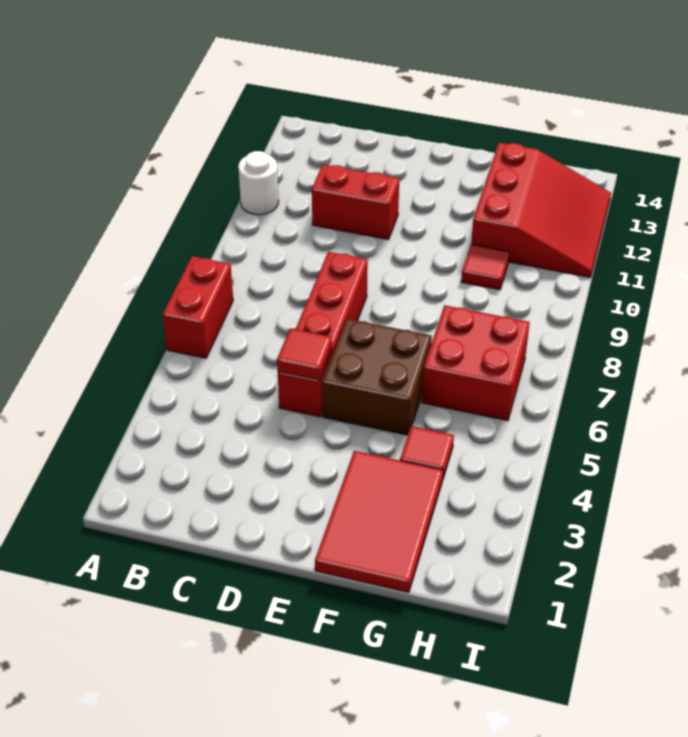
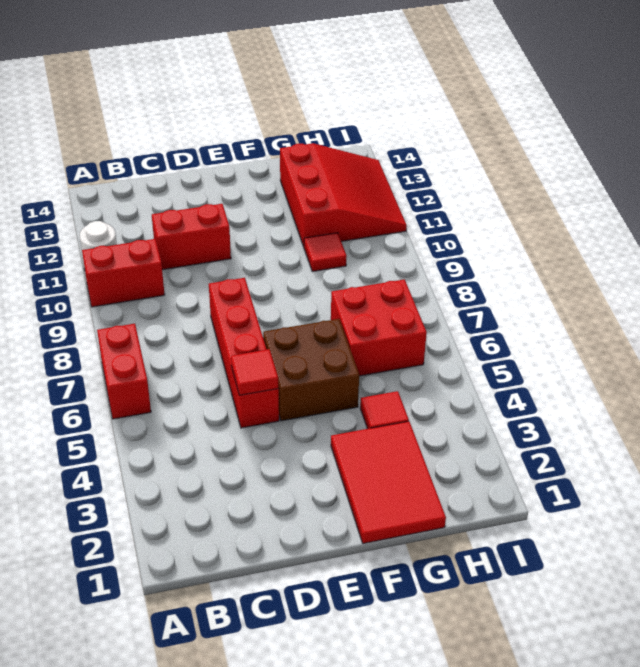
none -> red 1x2 brick [82,239,165,307]

